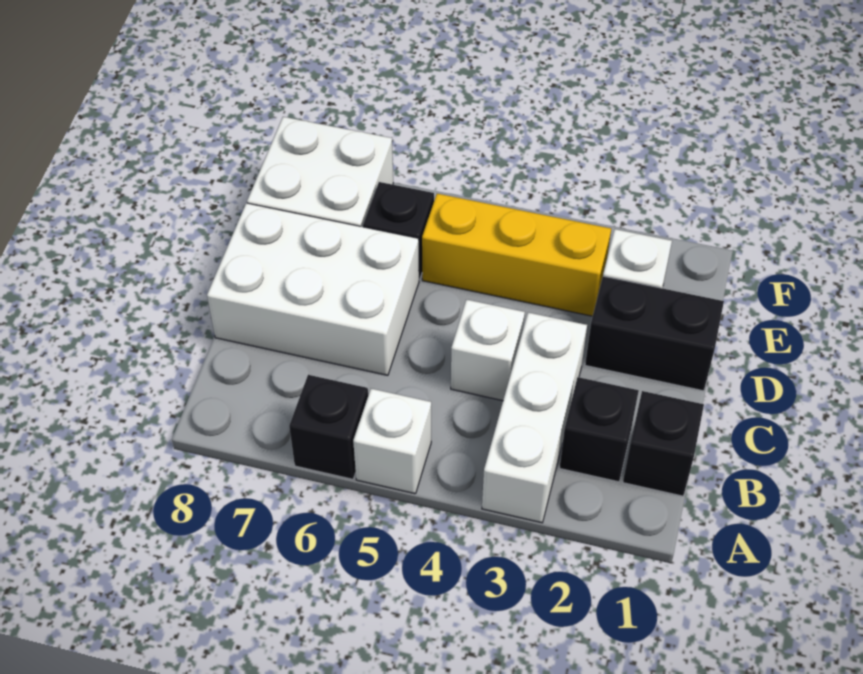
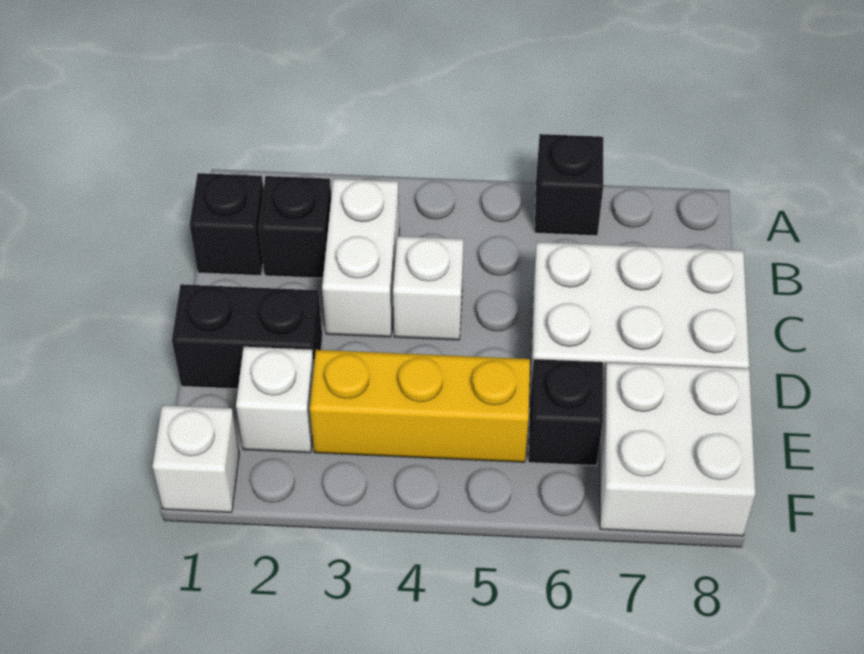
white 1x3 brick [482,313,587,523] -> white 1x2 brick [322,179,399,337]
white 1x1 brick [353,389,431,494] -> white 1x1 brick moved to [153,405,239,513]

